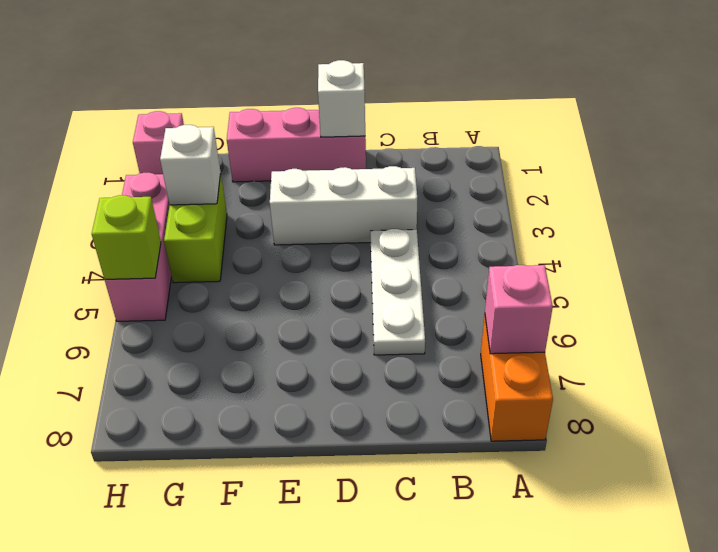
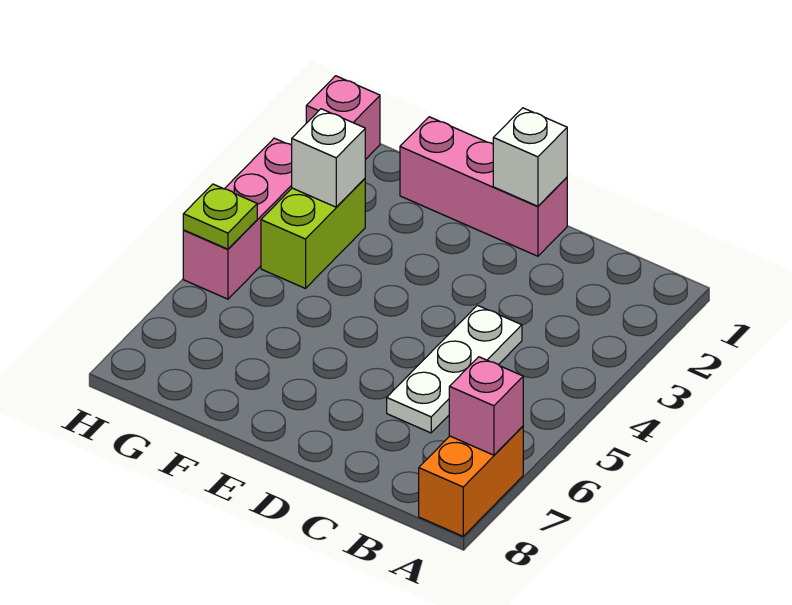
white 1x3 brick [270,166,417,245] -> none
lime 1x1 brick [92,195,161,279] -> lime 1x1 plate [183,184,257,249]

